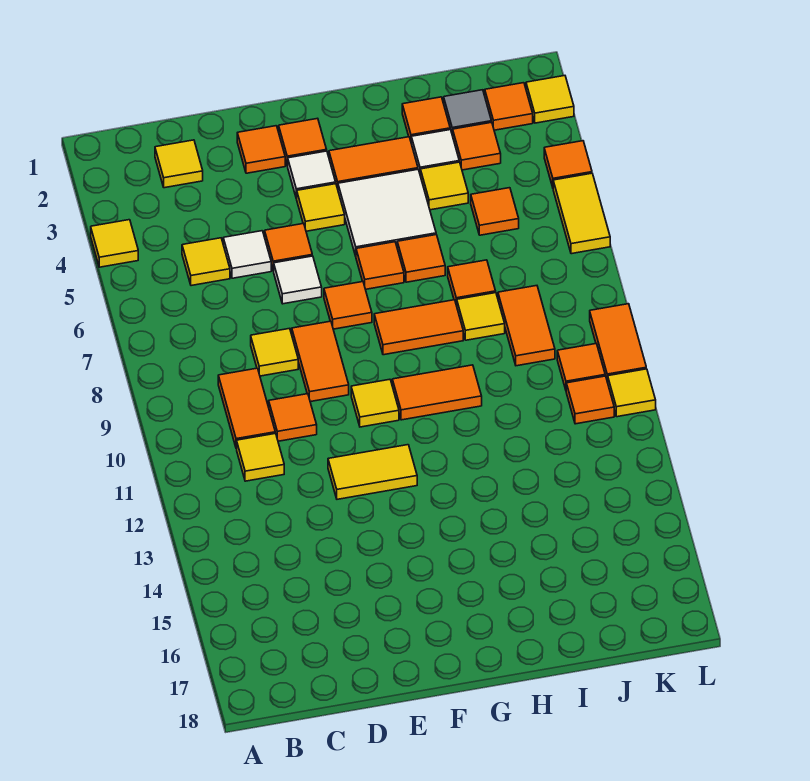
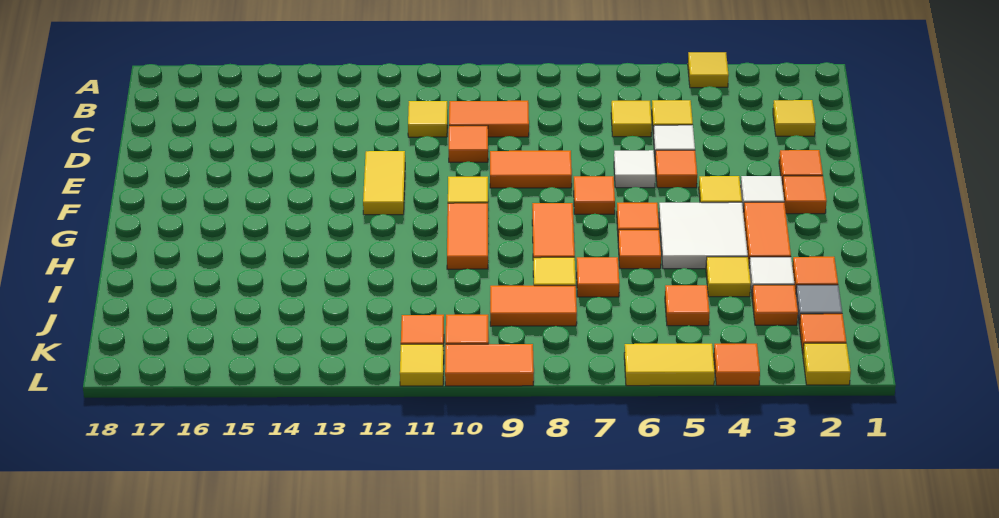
yellow 1x1 tile [251,328,298,376] -> yellow 1x1 tile moved to [611,101,652,137]

